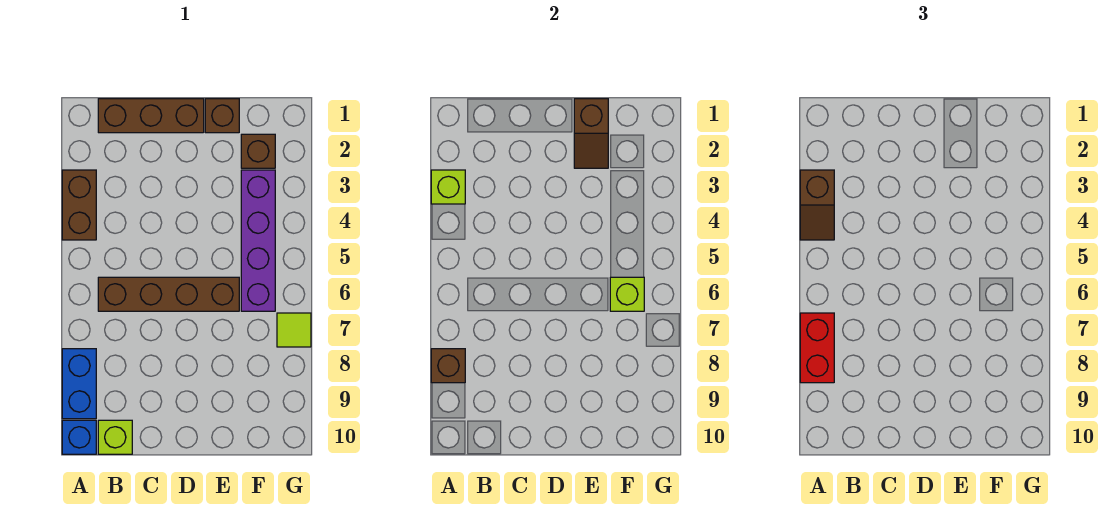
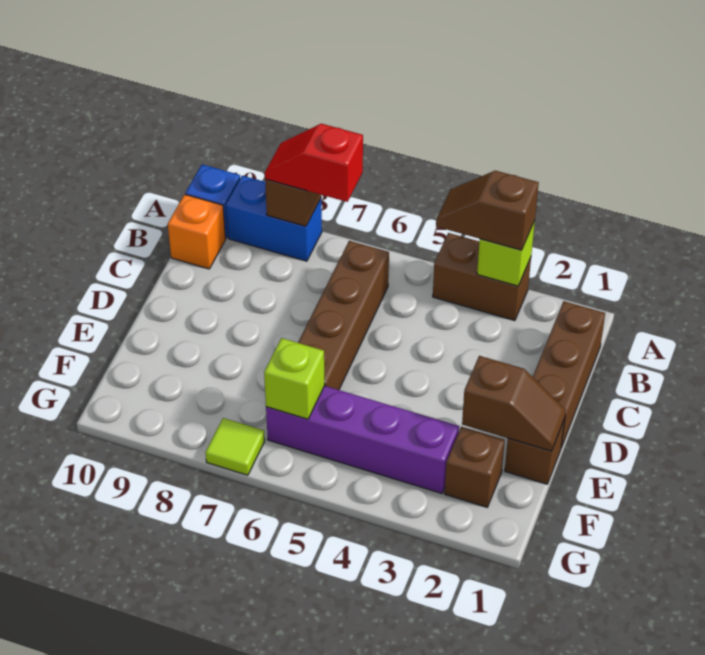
red 1x2 brick [800,313,834,383] -> red 1x2 slope [265,124,363,202]
lime 1x1 brick [98,420,132,454] -> orange 1x1 brick [168,195,226,269]
brown 1x2 slope [574,99,608,168] -> brown 1x2 slope turned to [462,356,566,451]

